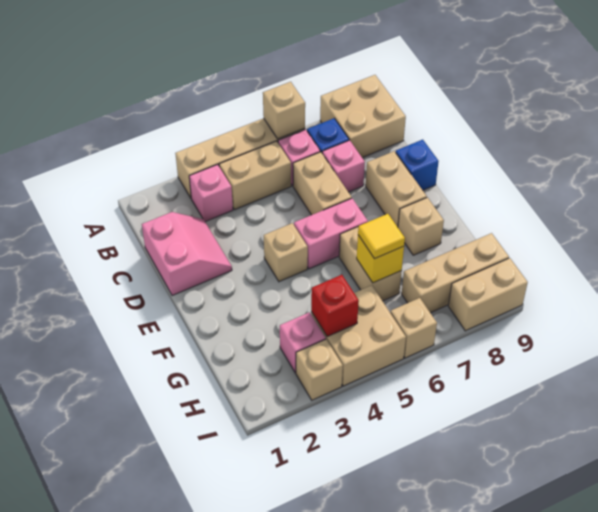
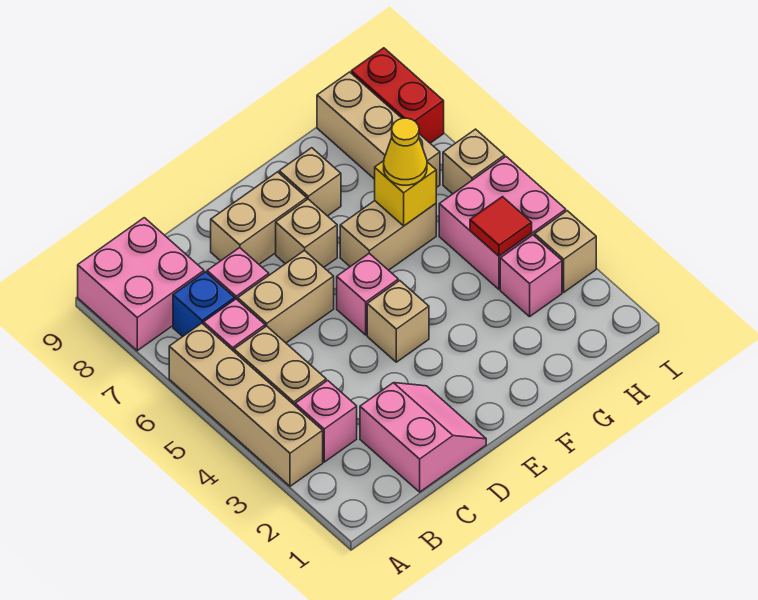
tan 1x1 brick [263,82,305,139] -> tan 1x1 brick moved to [276,199,337,267]
tan 2x2 brick [320,75,406,158] -> pink 2x2 brick [78,218,204,351]
pink 2x2 slope [142,212,232,296] -> pink 2x2 slope turned to [360,383,486,492]
blue 1x1 brick [396,140,439,190] -> none
pink 1x2 brick [294,198,368,269] -> pink 1x1 brick [337,253,398,335]
yellow 1x1 tile [358,214,405,259] -> yellow 1x1 cone [384,118,427,185]
tan 2x2 brick [311,285,406,386] -> pink 2x2 brick [439,157,566,289]
red 1x1 brick [311,275,359,336] -> red 1x1 tile [470,197,532,256]
tan 1x2 brick [448,258,528,331] -> red 1x2 brick [351,48,444,143]

